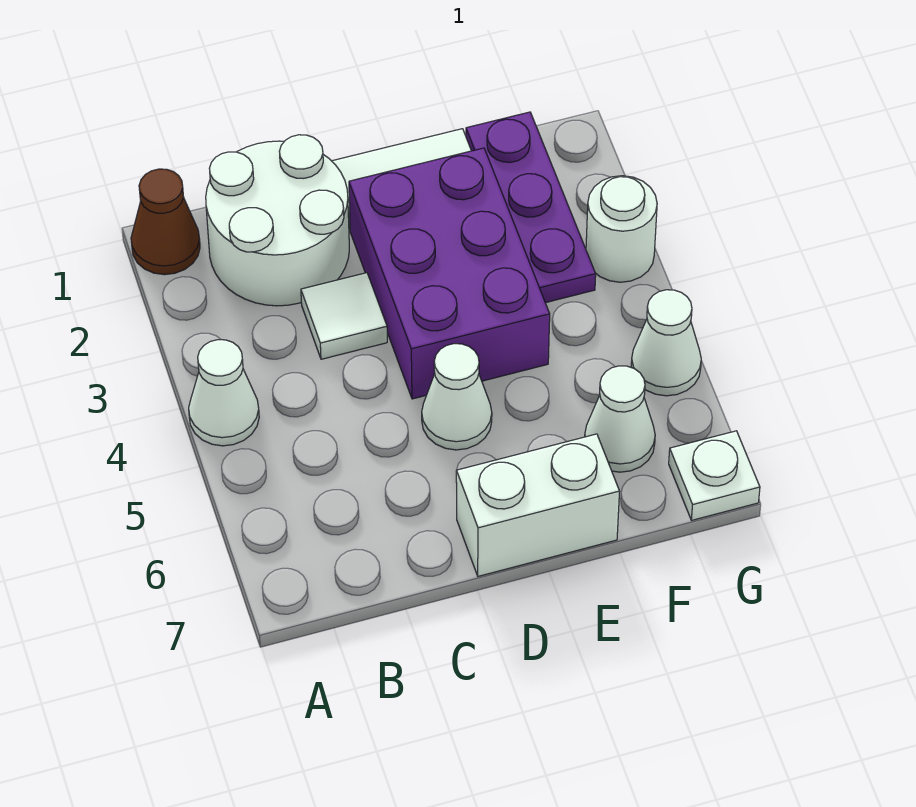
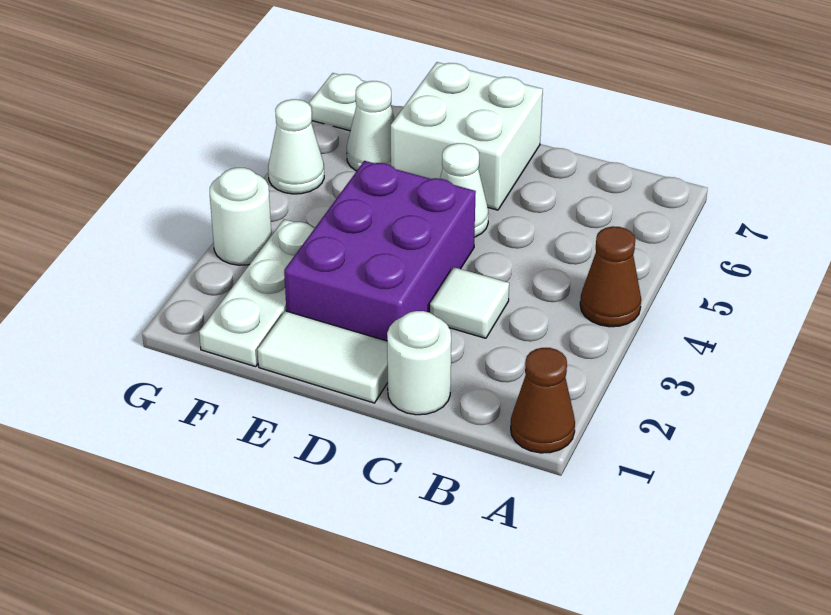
white 1x1 cone [189,340,259,446] -> brown 1x1 cone [580,226,641,327]
white 2x2 round brick [206,135,349,306] -> white 1x1 round brick [387,311,451,415]
white 1x2 brick [456,434,620,576] -> white 2x2 brick [391,62,543,210]
purple 1x3 plate [466,112,596,303] -> white 1x3 plate [199,219,315,367]

